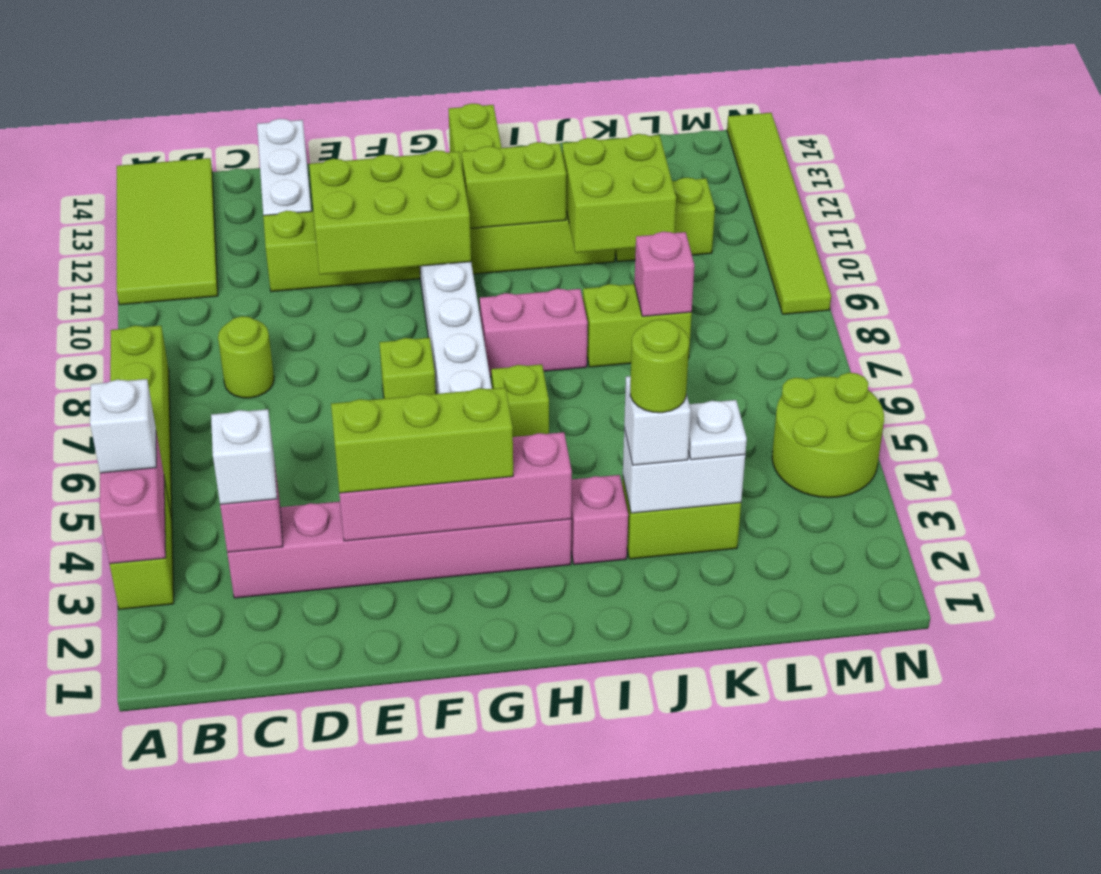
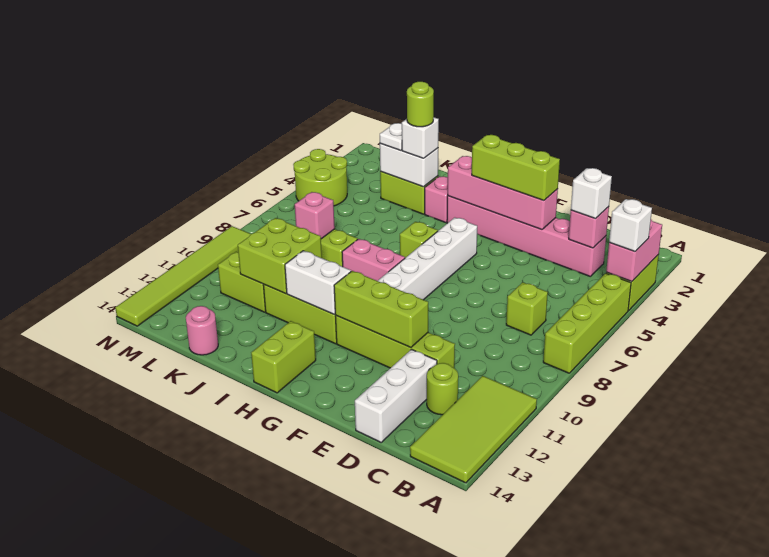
lime 1x1 round brick [218,316,274,398] -> lime 1x1 round brick moved to [427,363,458,415]
lime 2x3 brick [309,150,471,275] -> lime 1x3 brick [334,271,428,348]
lime 1x1 brick [379,338,436,399] -> lime 1x1 brick moved to [506,282,548,335]
lime 1x2 brick [462,142,566,228] -> white 1x2 brick [285,251,351,314]
none -> pink 1x1 round brick [186,306,218,355]

